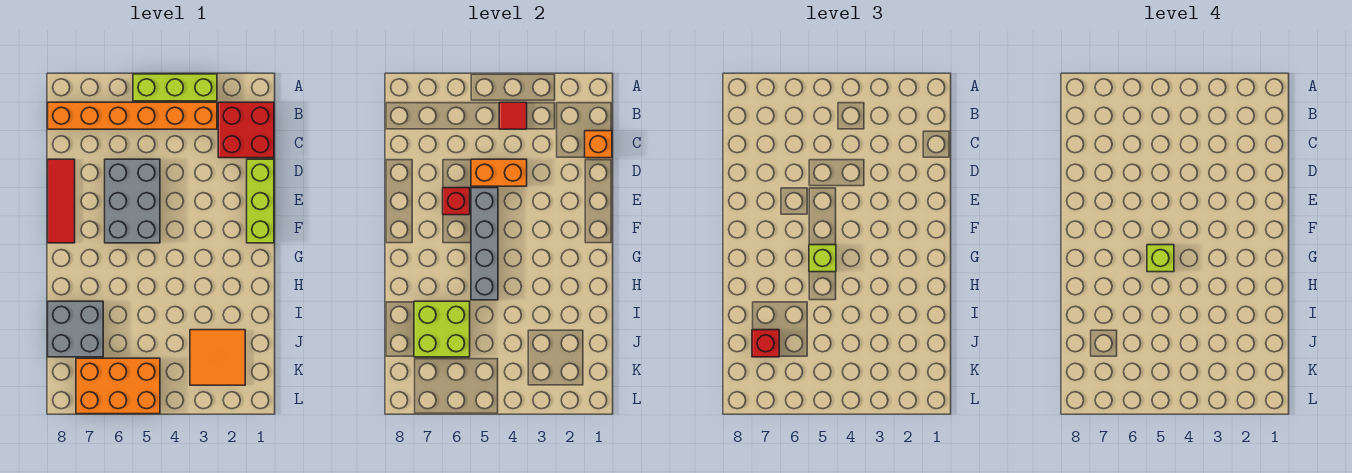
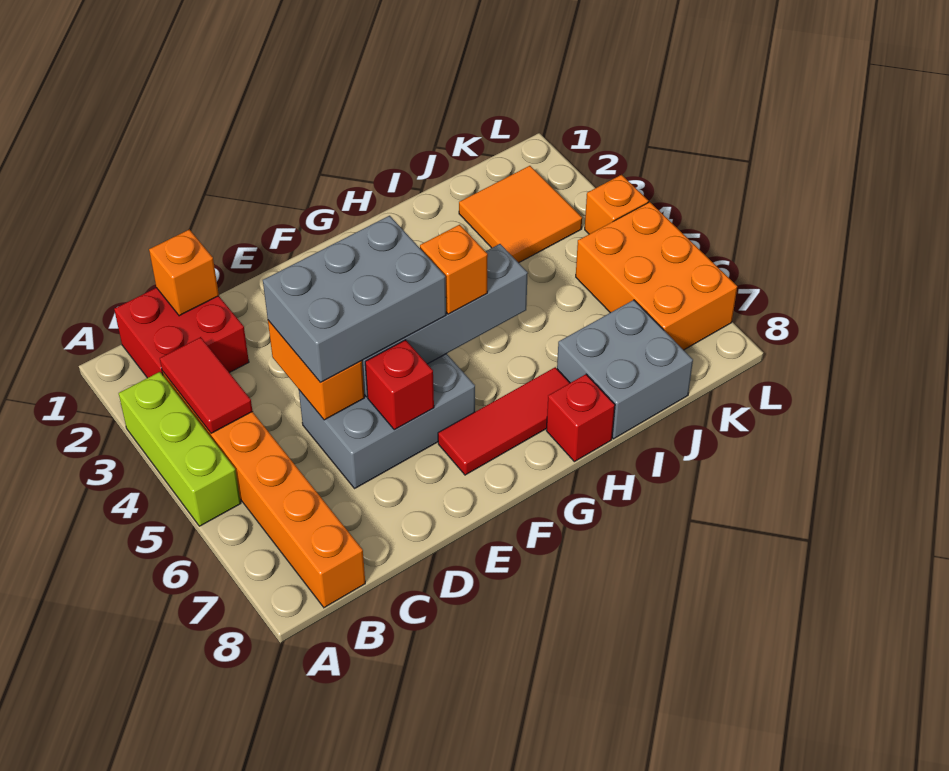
red 1x1 tile [499,102,527,129] -> red 1x2 tile [160,337,253,433]
lime 1x3 brick [247,159,274,243] -> none
none -> grey 2x3 brick [263,216,446,382]
red 1x3 tile [48,159,75,243] -> red 1x3 tile moved to [438,367,570,475]
lime 1x1 brick [809,245,836,272] -> orange 1x1 brick [420,225,488,314]
lime 1x1 brick [1147,245,1174,272] -> none
lime 2x2 brick [414,301,470,357] -> none
red 1x1 brick [752,330,779,357] -> red 1x1 brick moved to [546,374,615,462]
none -> orange 1x1 brick [585,175,648,234]

